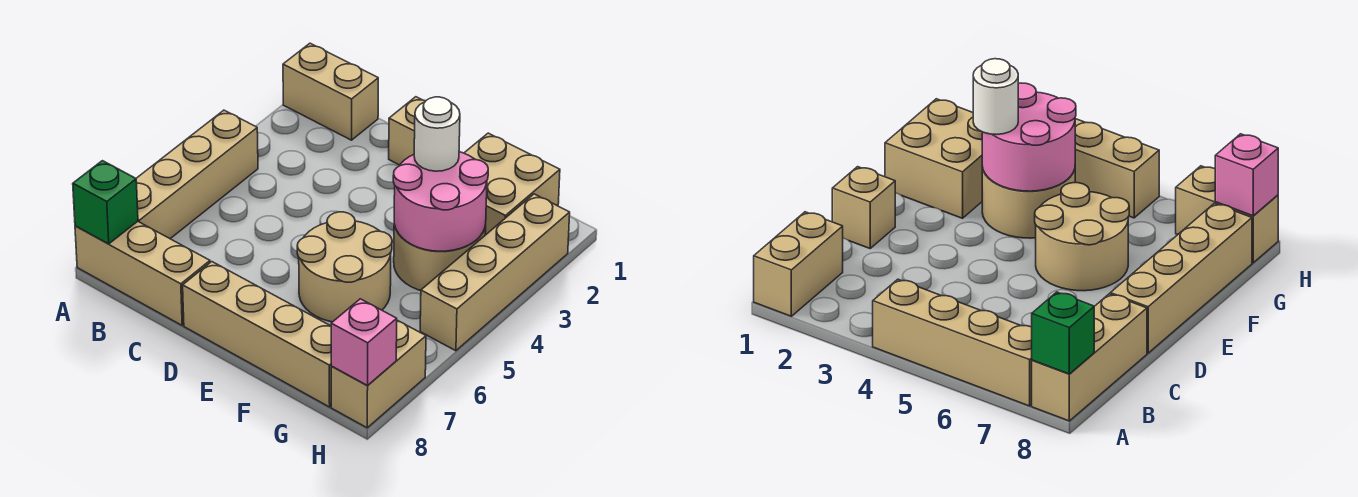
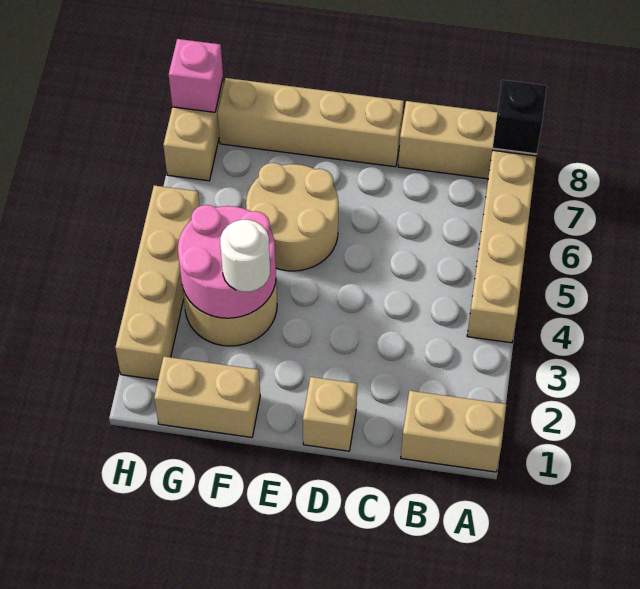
green 1x1 brick [73,161,138,244] -> black 1x1 brick [493,80,547,154]
tan 2x2 brick [464,133,560,235] -> tan 1x2 brick [154,357,260,437]

